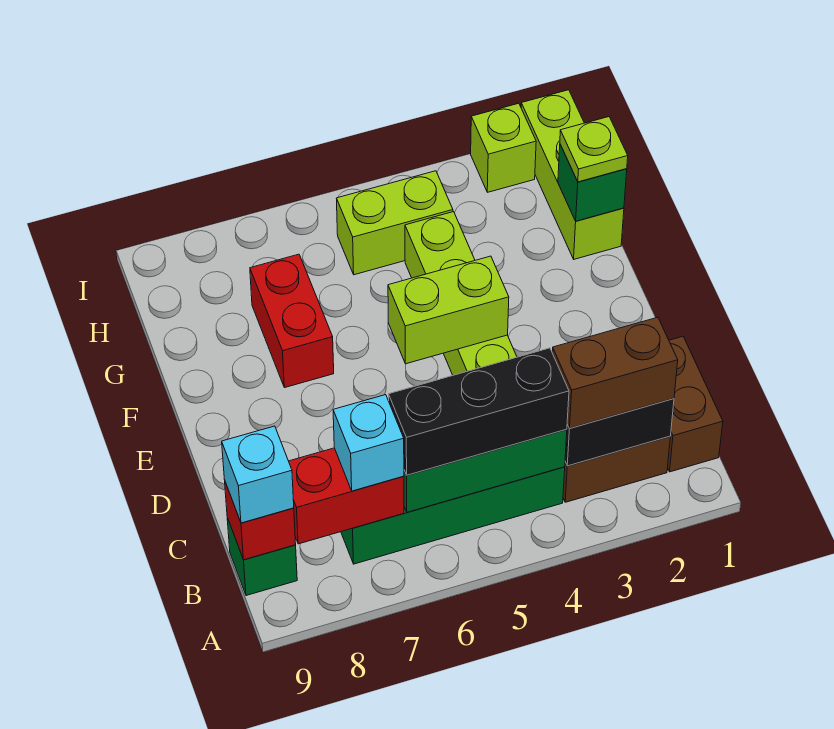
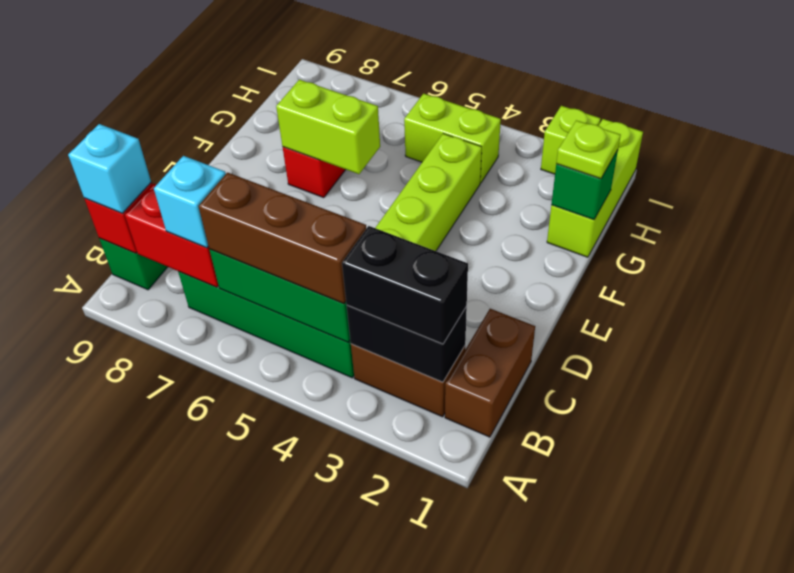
brown 1x2 brick [552,317,678,428] -> black 1x2 brick [342,226,468,344]
black 1x3 brick [389,348,569,475] -> brown 1x3 brick [198,173,366,304]
lime 1x2 brick [388,256,509,364] -> lime 1x2 brick moved to [276,80,380,174]

